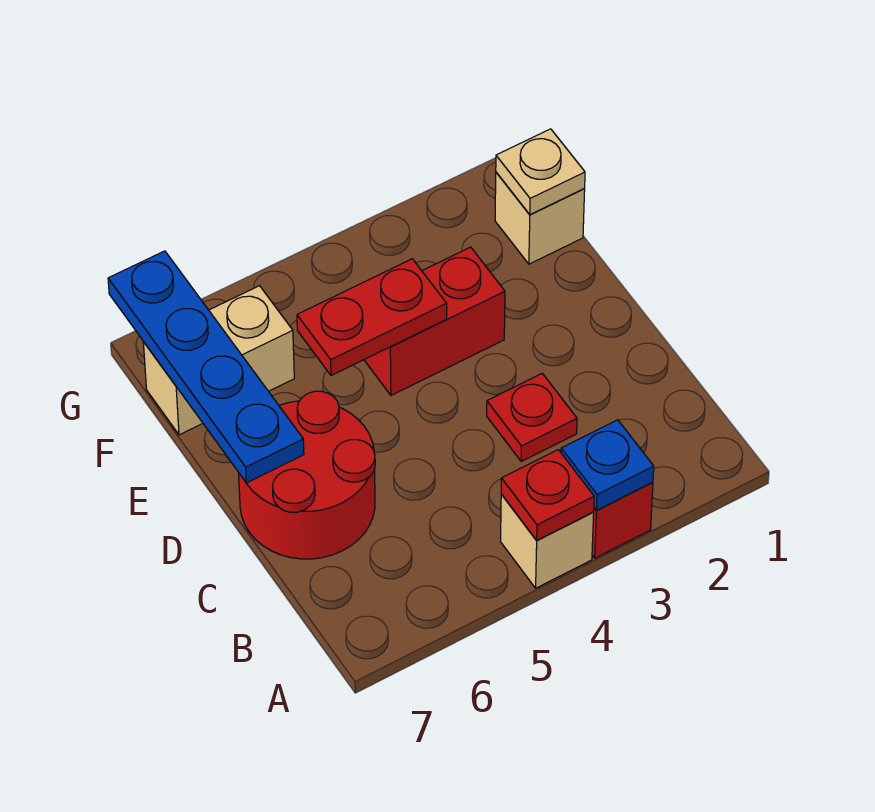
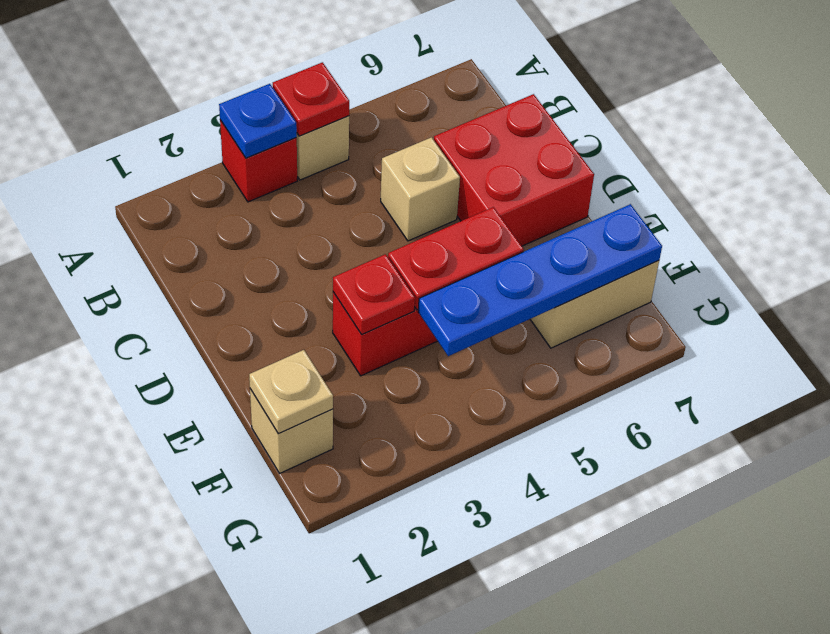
red 1x1 plate [487,373,577,461] -> red 1x1 plate moved to [333,254,415,335]
none -> tan 1x1 brick [381,137,460,241]
red 2x2 round brick [239,391,375,559] -> red 2x2 brick [434,94,594,246]
blue 1x4 plate [108,251,304,483] -> blue 1x4 plate turned to [418,204,662,356]

